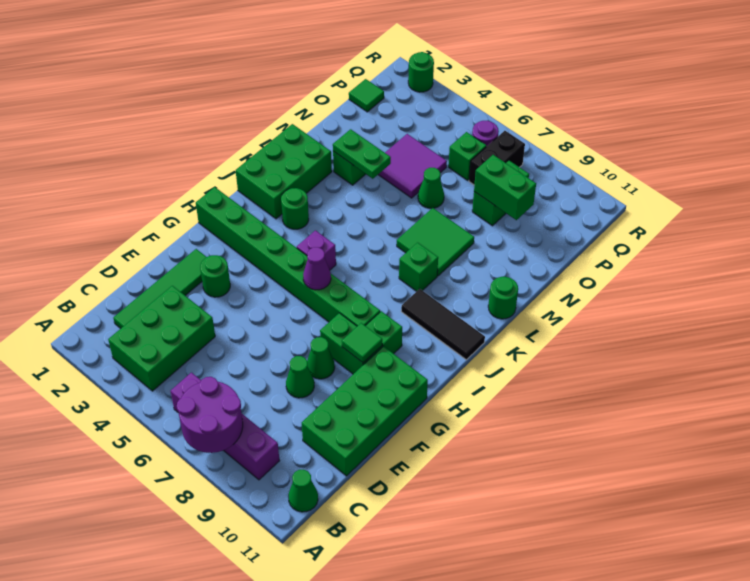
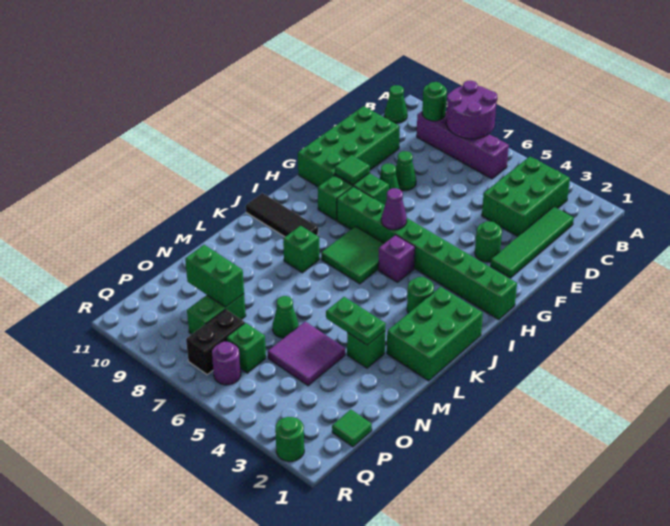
green 2x2 tile [397,208,474,276] -> green 2x2 tile moved to [321,226,384,284]
green 1x1 round brick [488,277,518,319] -> green 1x1 round brick moved to [422,82,447,121]

